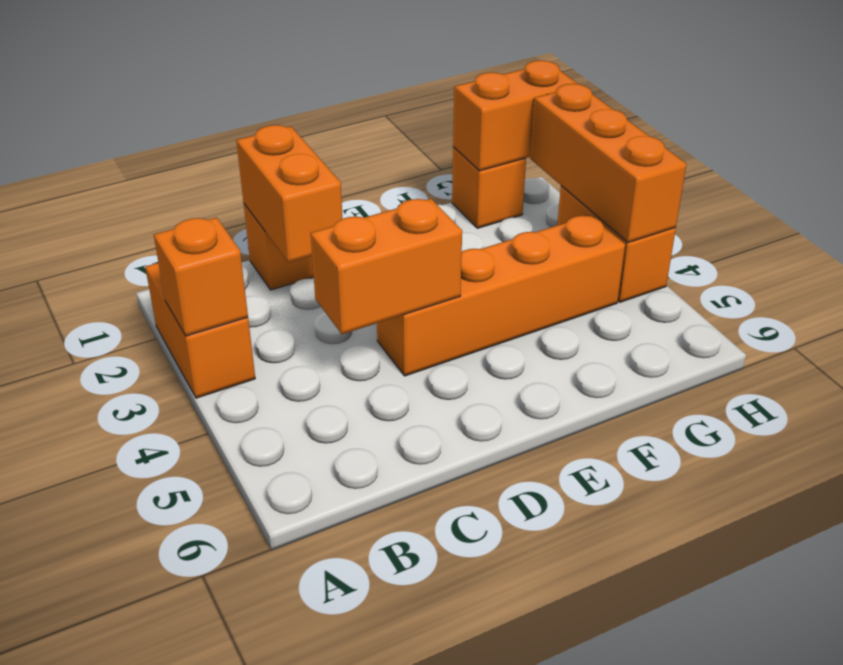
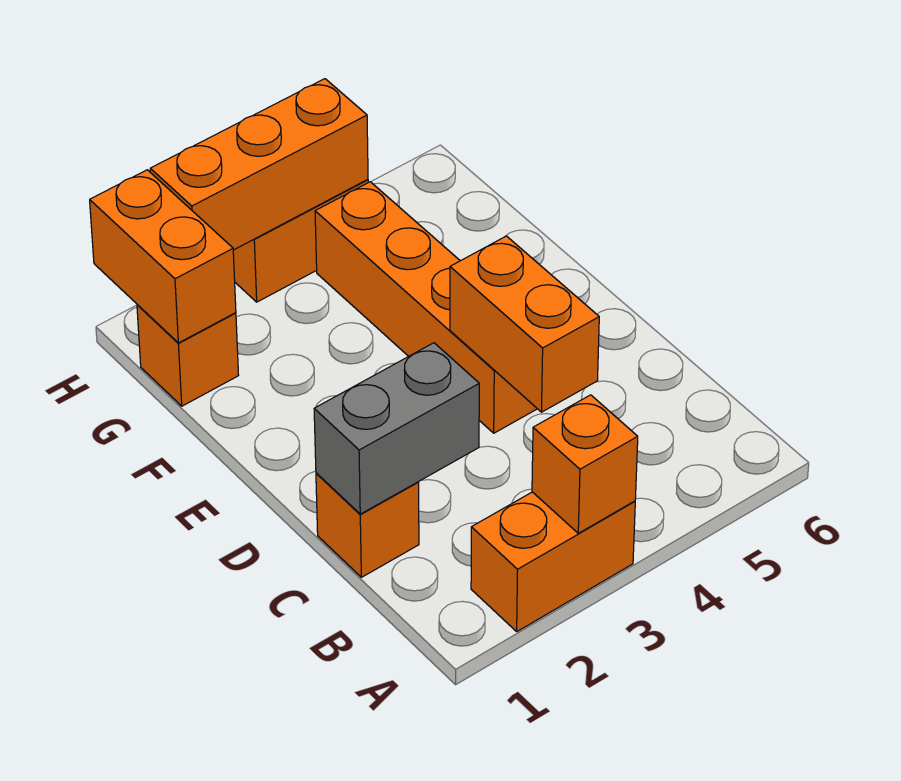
orange 1x2 brick [236,125,343,263] -> grey 1x2 brick [314,343,479,514]

